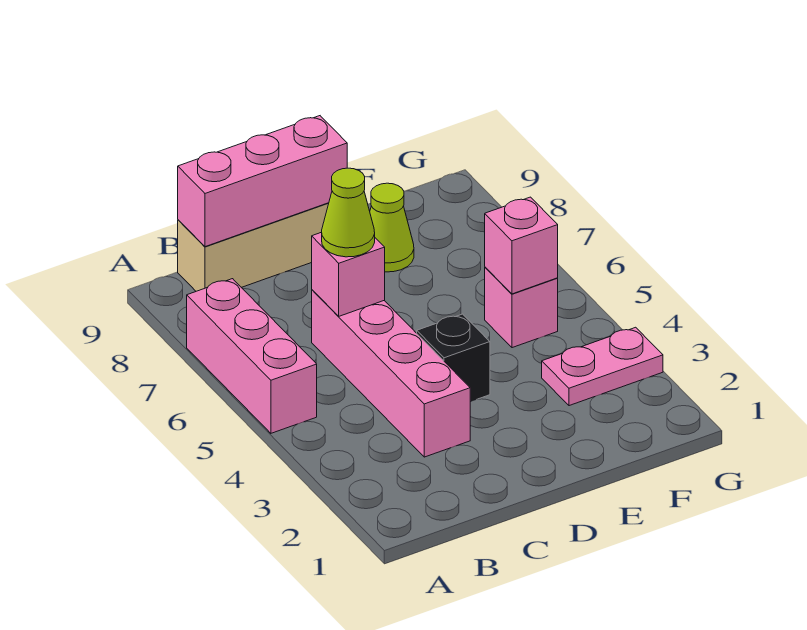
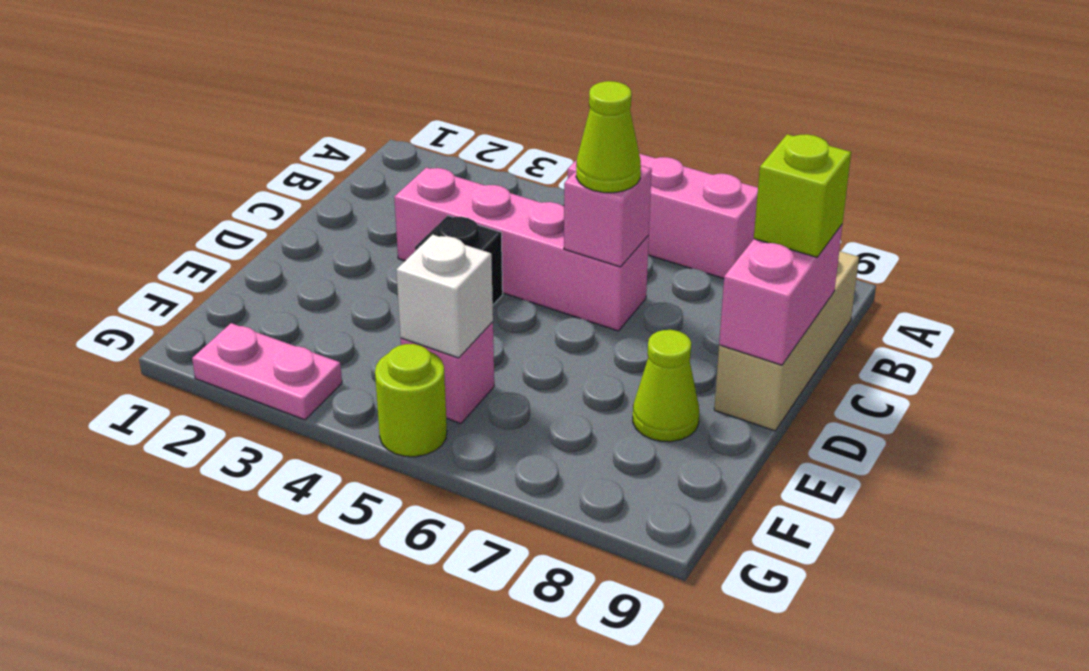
pink 1x3 brick [178,116,347,247] -> pink 1x2 brick [719,224,843,365]
none -> lime 1x1 brick [754,134,851,257]
pink 1x2 plate [542,327,663,406] -> pink 1x2 plate turned to [192,323,342,420]
pink 1x1 brick [485,197,558,294] -> white 1x1 brick [396,235,493,358]
none -> lime 1x1 round brick [375,344,447,457]

